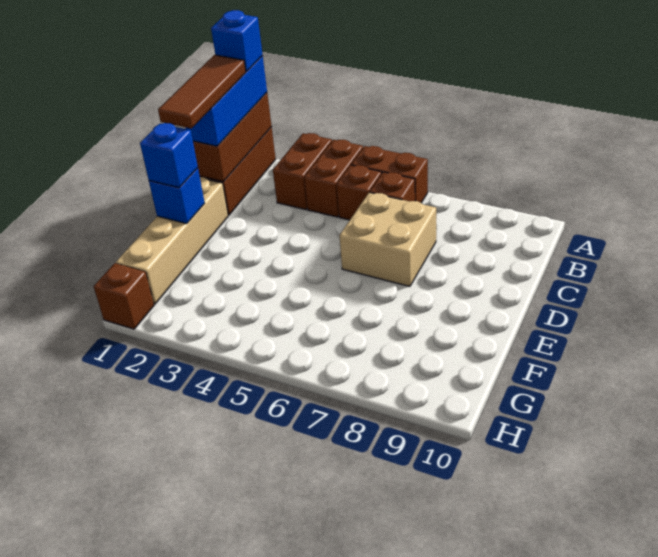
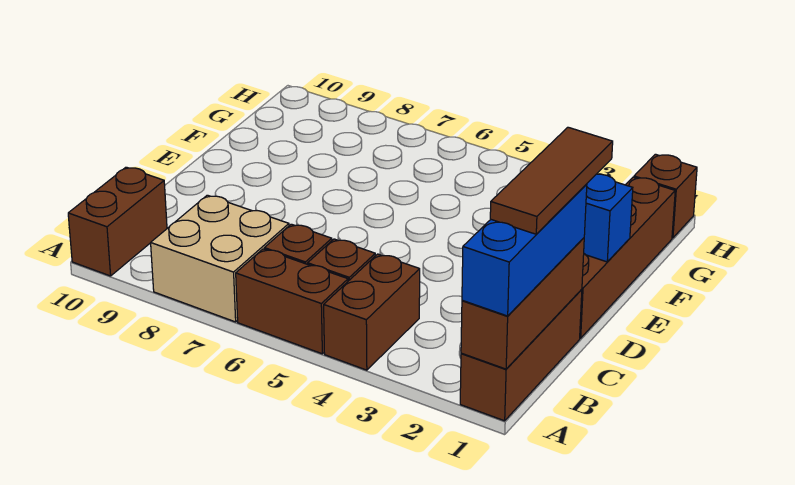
blue 1x1 brick [211,10,263,72] -> none
brown 1x2 brick [273,133,332,210] -> brown 1x2 brick moved to [68,167,167,276]
tan 2x2 brick [339,192,436,286] -> tan 2x2 brick moved to [151,195,289,322]
tan 1x4 brick [116,177,228,304] -> brown 1x4 brick [580,177,675,338]
blue 1x1 brick [140,123,198,188] -> none

